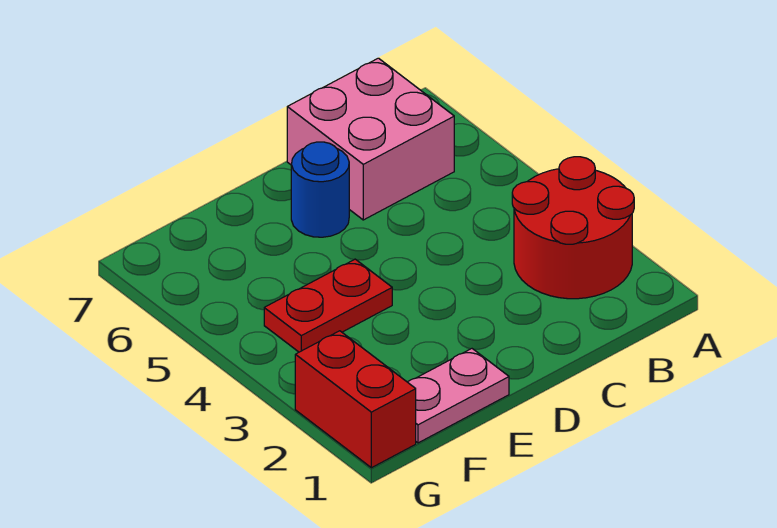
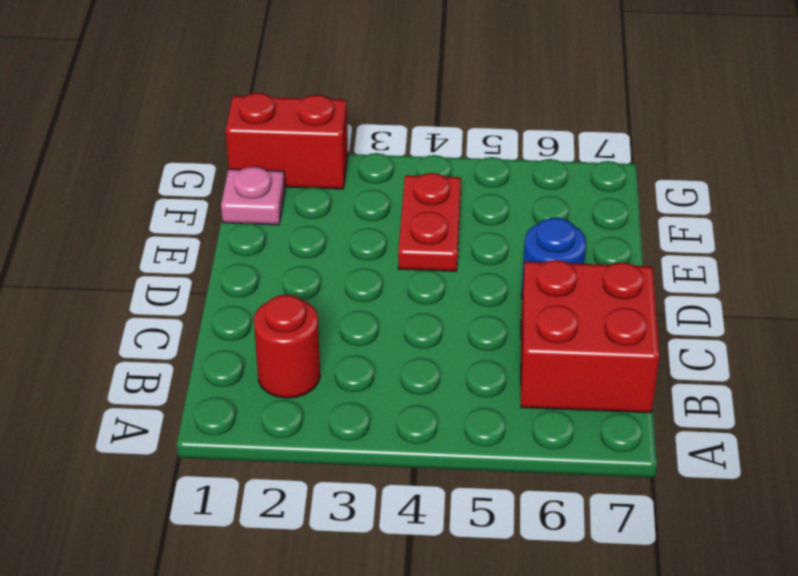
red 2x2 round brick [512,157,634,299] -> red 1x1 round brick [254,295,320,398]
pink 2x2 brick [287,58,454,220] -> red 2x2 brick [521,260,659,413]
pink 1x2 plate [408,349,509,443] -> pink 1x1 plate [221,167,285,225]

